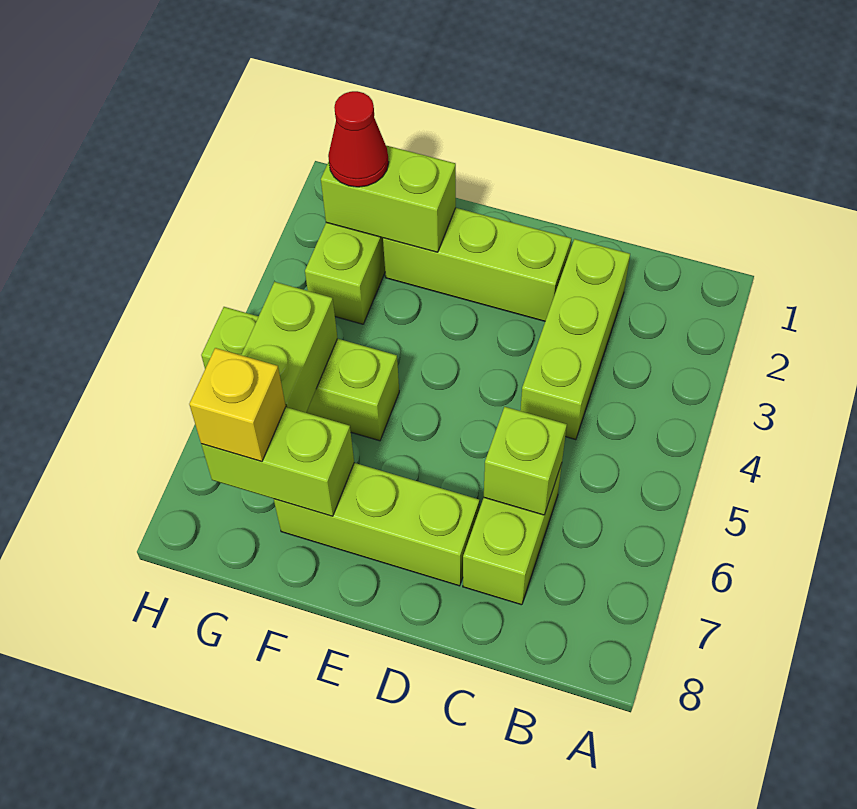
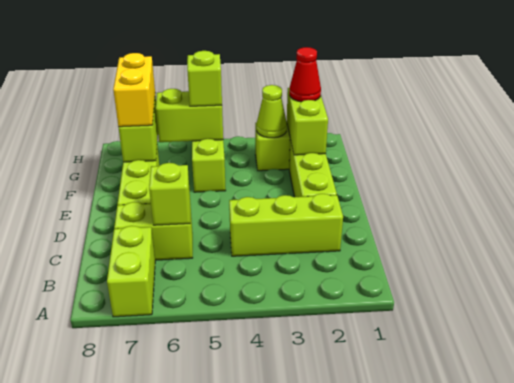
none -> lime 1x2 brick [107,226,155,317]
none -> lime 1x1 cone [256,85,287,138]
none -> lime 1x1 brick [187,51,222,106]
yellow 1x1 brick [189,348,286,462] -> yellow 1x2 brick [113,53,155,127]

